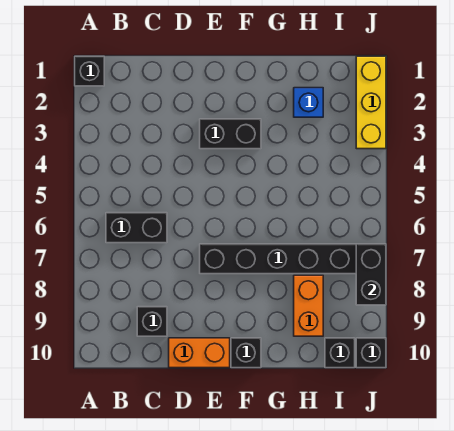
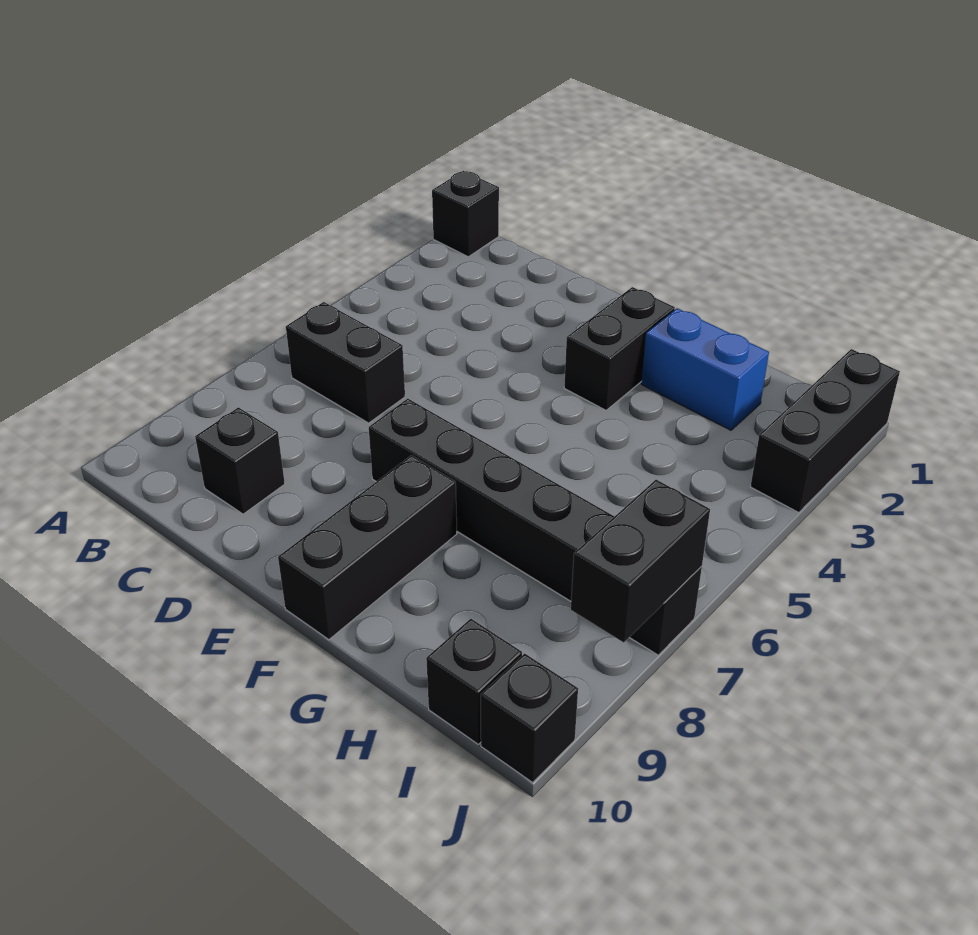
orange 1x2 brick [169,338,230,368] -> none
black 1x2 brick [200,119,261,149] -> black 1x2 brick turned to [564,287,675,410]
black 1x1 brick [231,338,261,368] -> black 1x3 brick [278,455,457,640]
blue 1x1 brick [294,88,323,117] -> blue 1x2 brick [641,308,769,430]
orange 1x2 brick [294,275,323,336] -> none
yellow 1x3 brick [356,56,386,149] -> black 1x3 brick [750,349,900,513]

